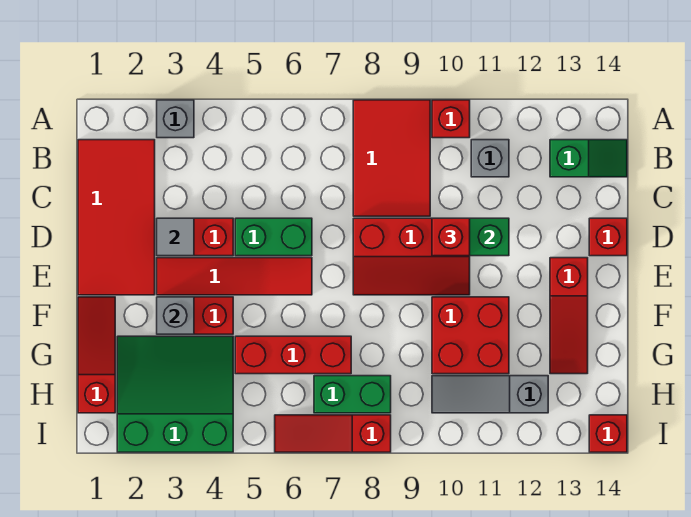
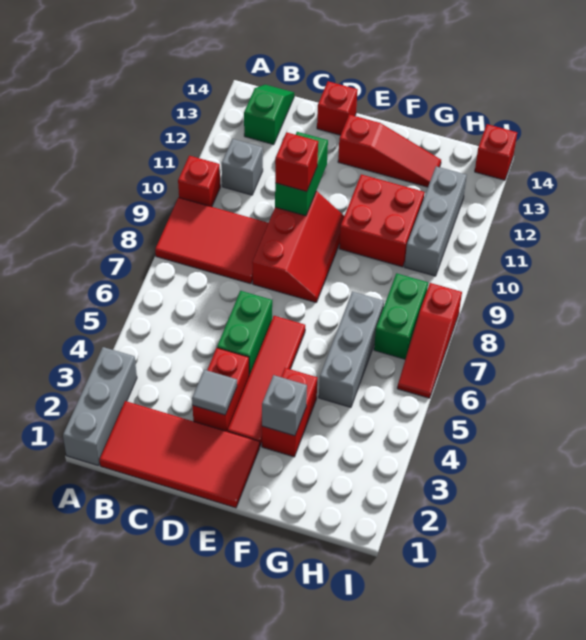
grey 1x1 brick [157,100,194,138] -> grey 1x3 brick [63,347,137,466]
red 1x3 slope [78,297,115,413] -> none
green 3x3 slope [117,336,233,452] -> none
red 1x3 brick [235,336,351,374] -> grey 1x3 brick [319,292,384,407]
grey 1x3 slope [432,376,548,413] -> grey 1x3 brick [405,166,467,276]

